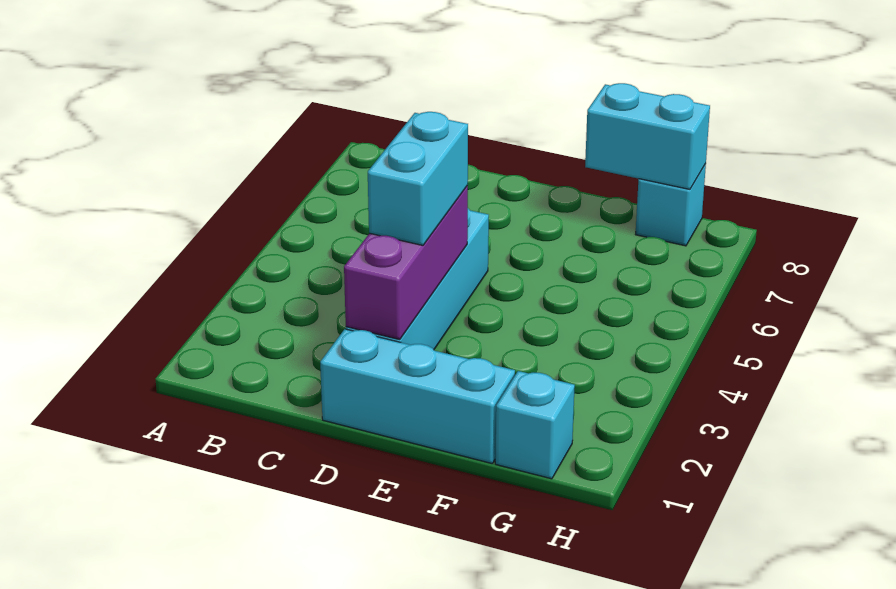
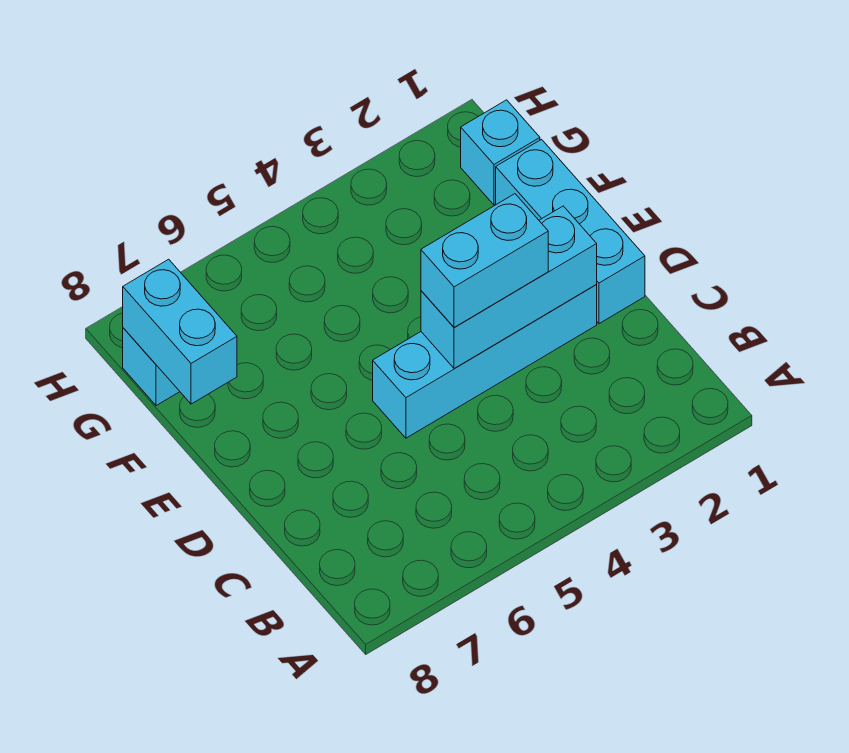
purple 1x3 brick [344,186,468,340] -> cyan 1x3 brick [421,206,597,369]

